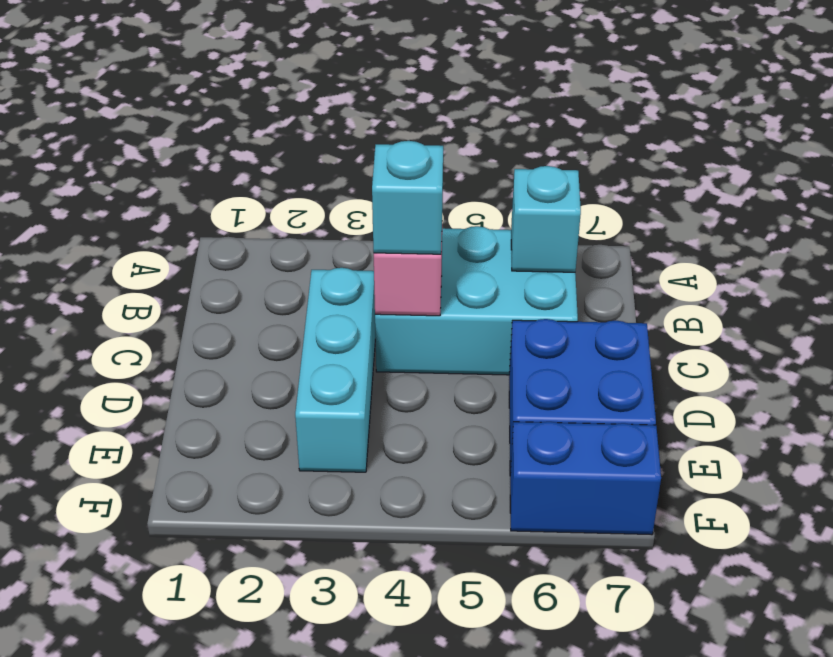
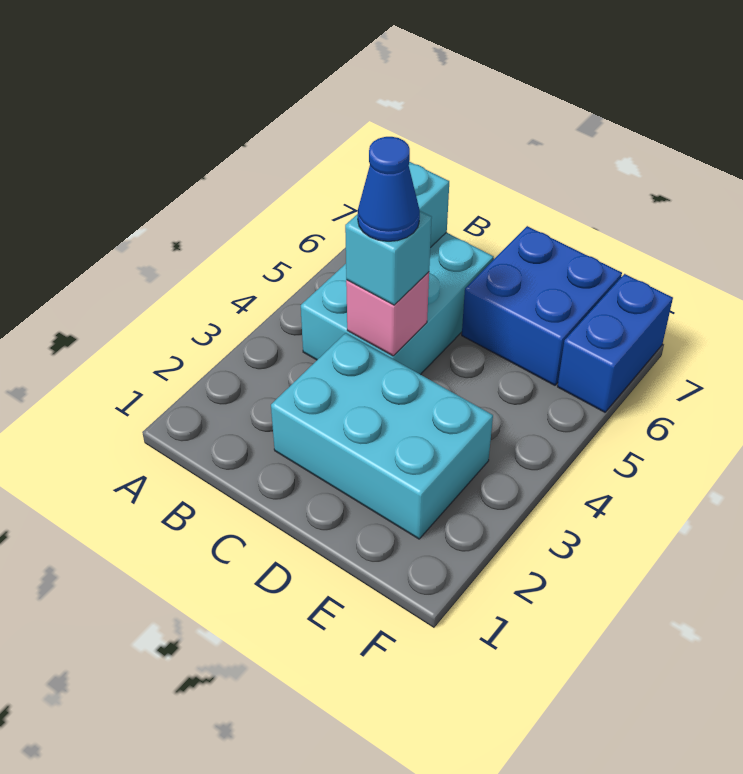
cyan 1x3 brick [295,268,375,472] -> cyan 2x3 brick [271,333,493,539]
none -> blue 1x1 cone [358,137,420,241]

